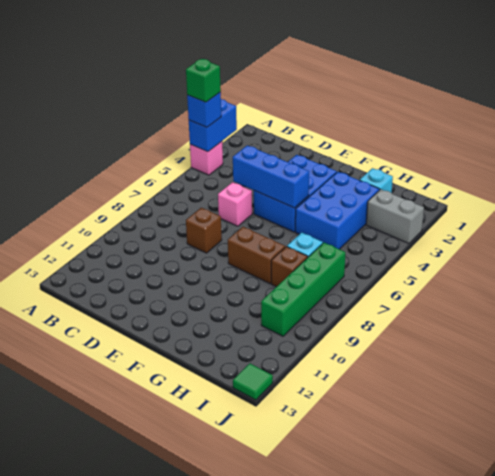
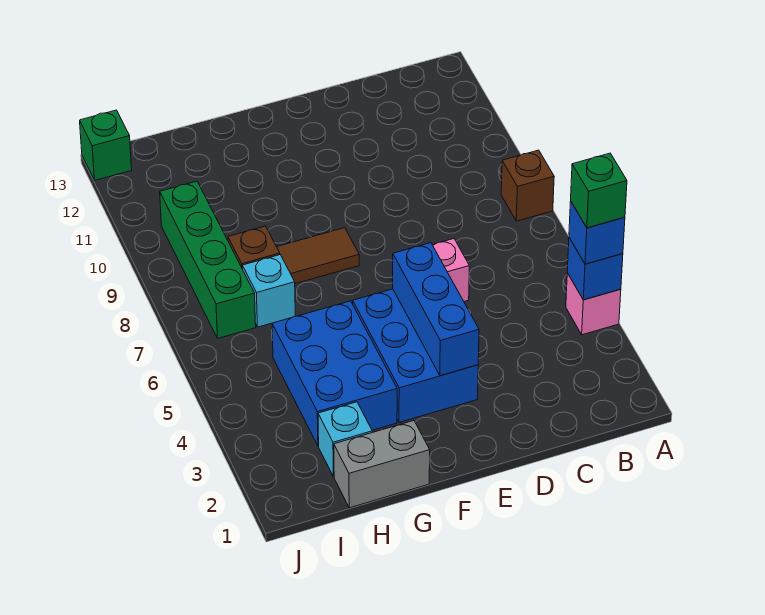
blue 1x2 brick [189,99,237,152] -> blue 1x1 brick [567,238,623,300]
blue 1x3 brick [233,145,309,208] -> blue 1x3 brick turned to [393,243,479,376]
brown 1x1 brick [186,208,222,253] -> brown 1x1 brick moved to [501,150,554,221]
brown 1x2 brick [228,227,285,283] -> brown 1x2 tile [277,228,359,284]
grey 1x2 brick [366,189,424,243] -> grey 1x2 brick moved to [334,421,430,508]
green 1x1 tile [233,364,273,400] -> green 1x1 brick [80,110,132,180]

